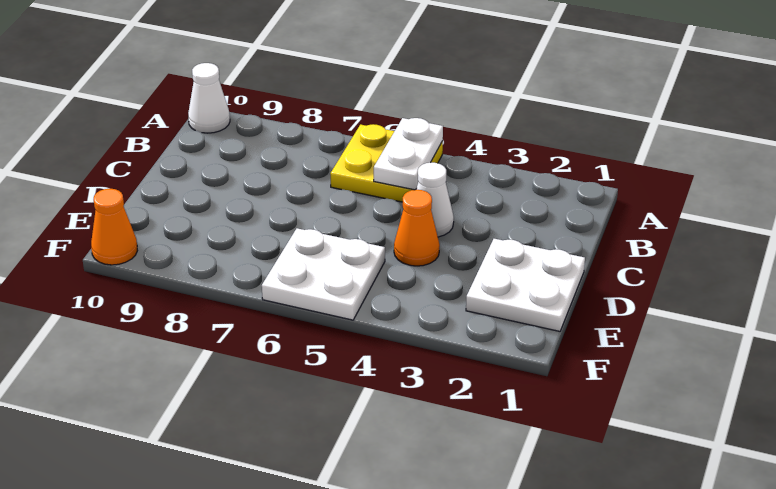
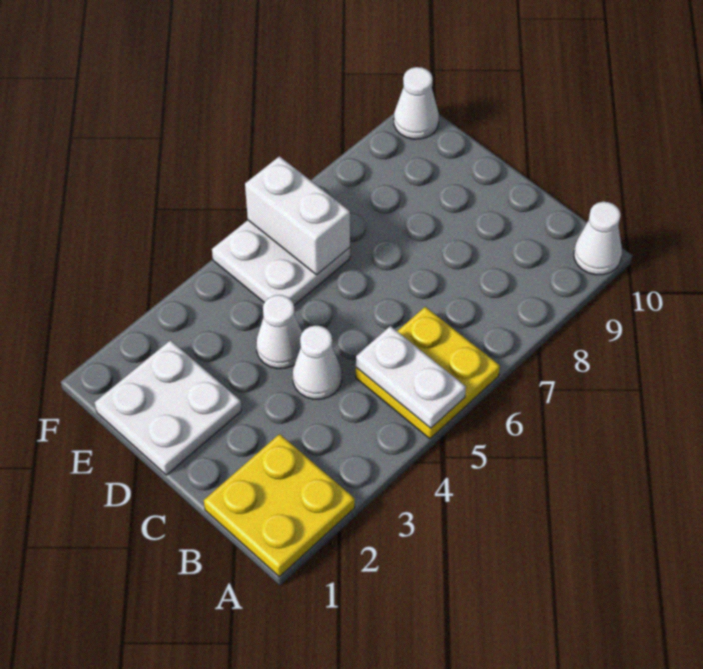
none -> yellow 2x2 plate [204,434,355,577]
orange 1x1 cone [394,190,440,266] -> white 1x1 cone [256,295,302,369]
none -> white 1x2 brick [245,156,350,275]
orange 1x1 cone [91,189,137,265] -> white 1x1 cone [394,67,439,139]

